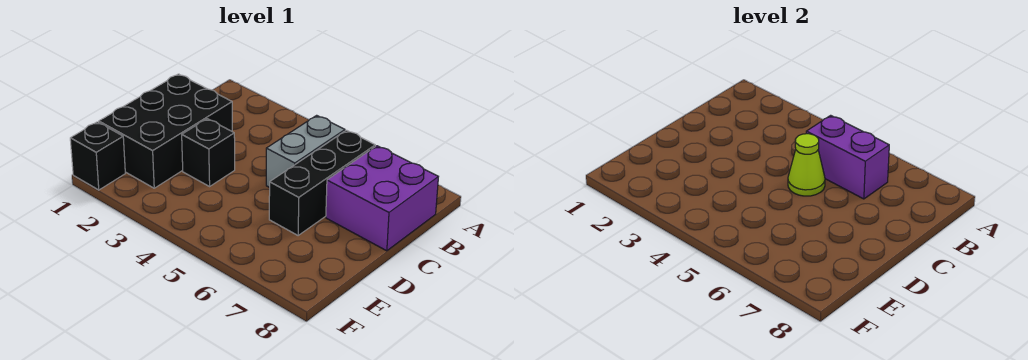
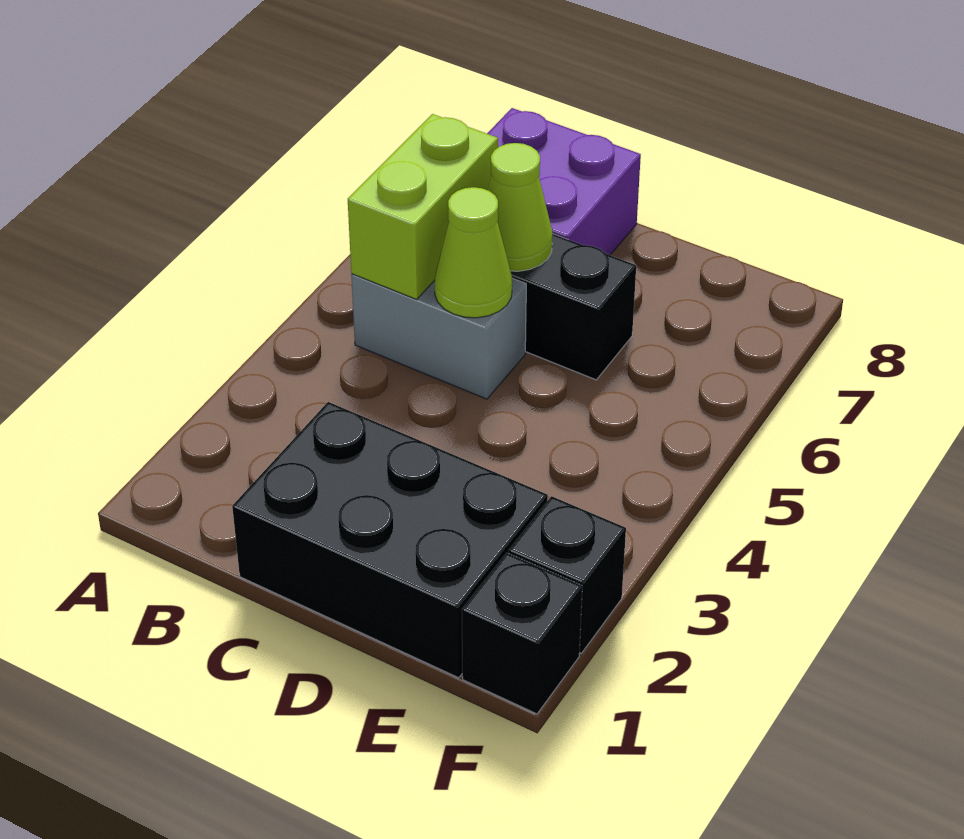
purple 1x2 brick [806,115,889,199] -> lime 1x2 brick [348,114,498,299]
none -> lime 1x1 cone [488,143,552,271]
black 1x1 brick [182,119,235,186] -> black 1x1 brick moved to [509,496,626,653]

